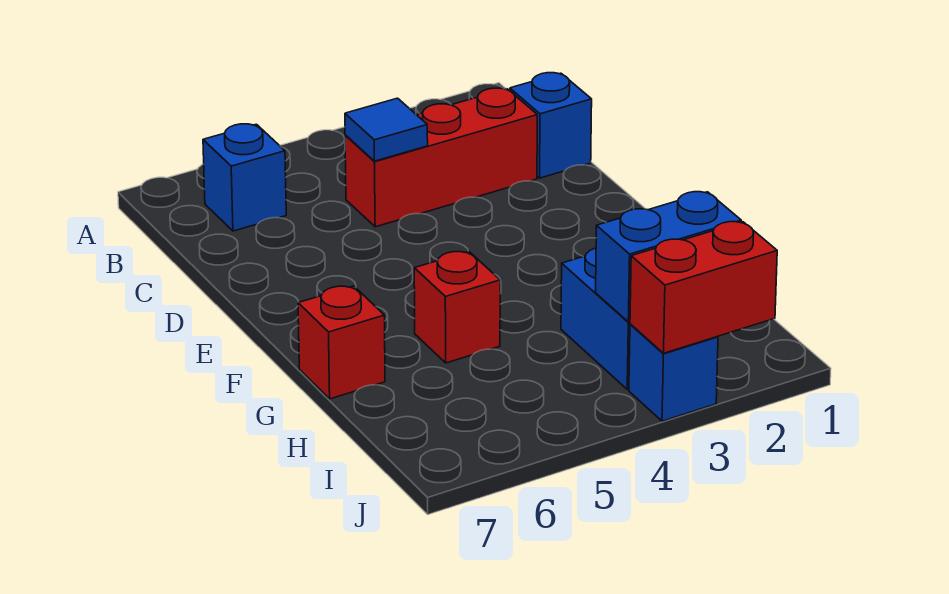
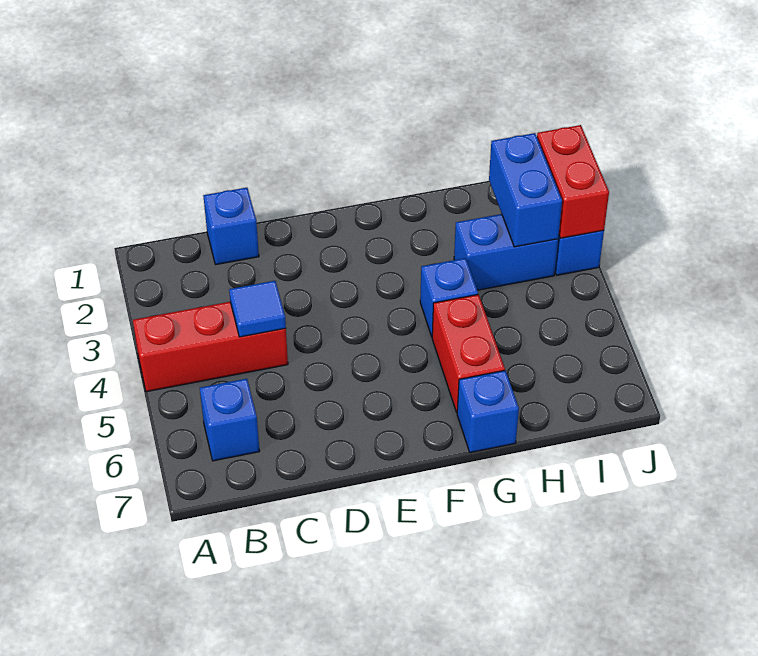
red 1x3 brick [345,88,537,227] -> red 1x3 brick turned to [133,302,288,392]
none -> blue 1x1 brick [420,258,478,336]
red 1x1 brick [414,251,500,363] -> red 1x2 brick [432,294,505,412]
red 1x1 brick [298,286,385,399] -> blue 1x1 brick [457,371,519,452]

